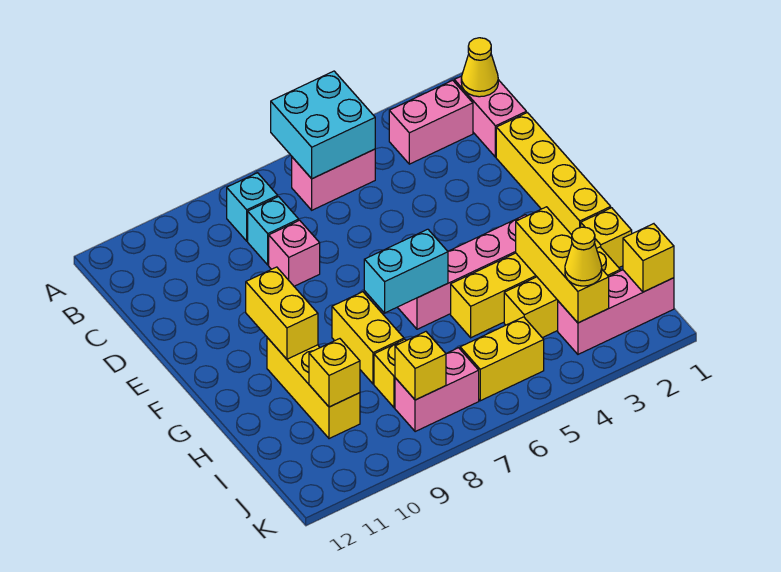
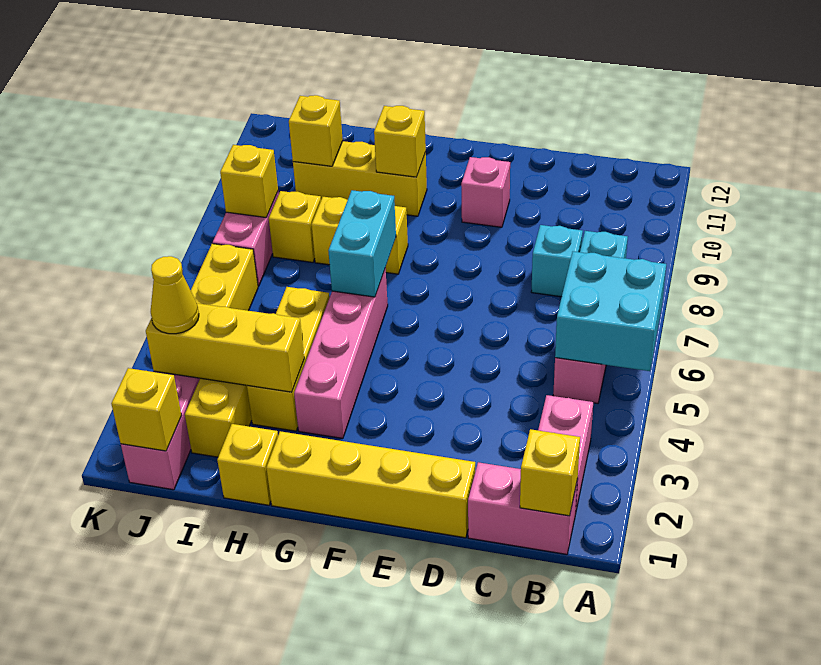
yellow 1x1 cone [461,38,498,97] -> yellow 1x1 brick [520,429,580,516]
pink 1x1 brick [269,220,320,286] -> pink 1x1 brick moved to [461,157,510,227]
yellow 1x2 brick [246,267,318,359] -> yellow 1x1 brick [374,106,426,177]

